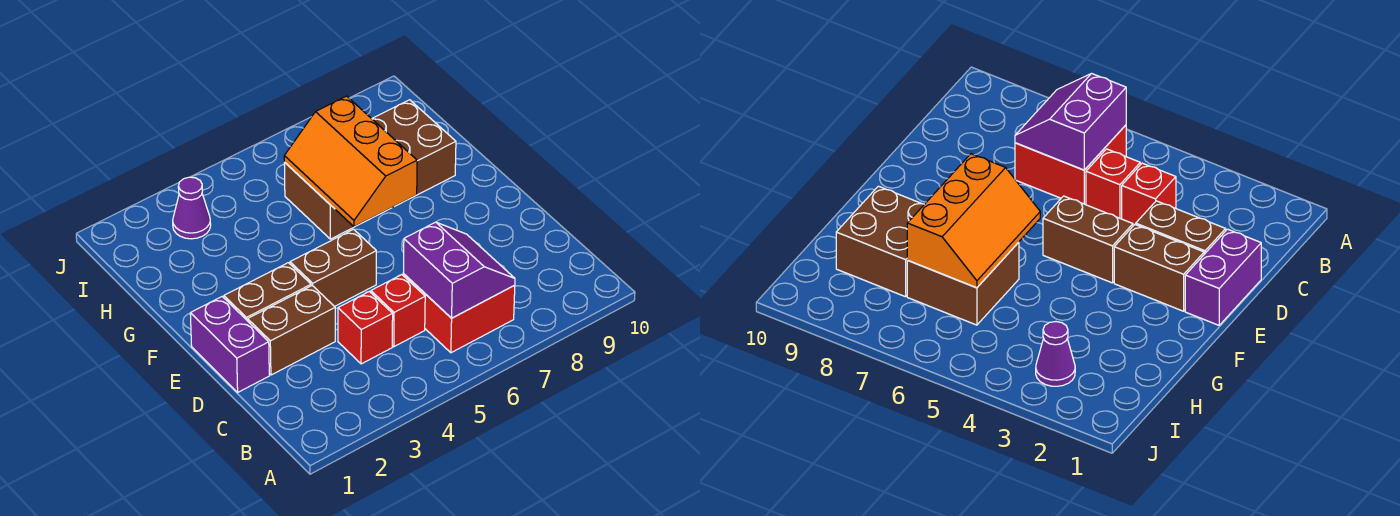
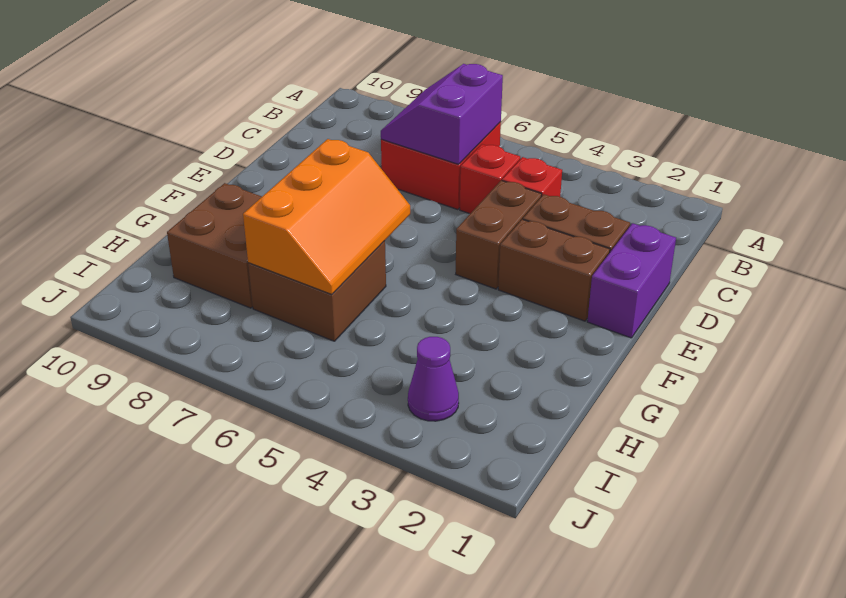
brown 1x2 brick [290,229,376,307] -> brown 1x2 brick turned to [456,180,542,289]

